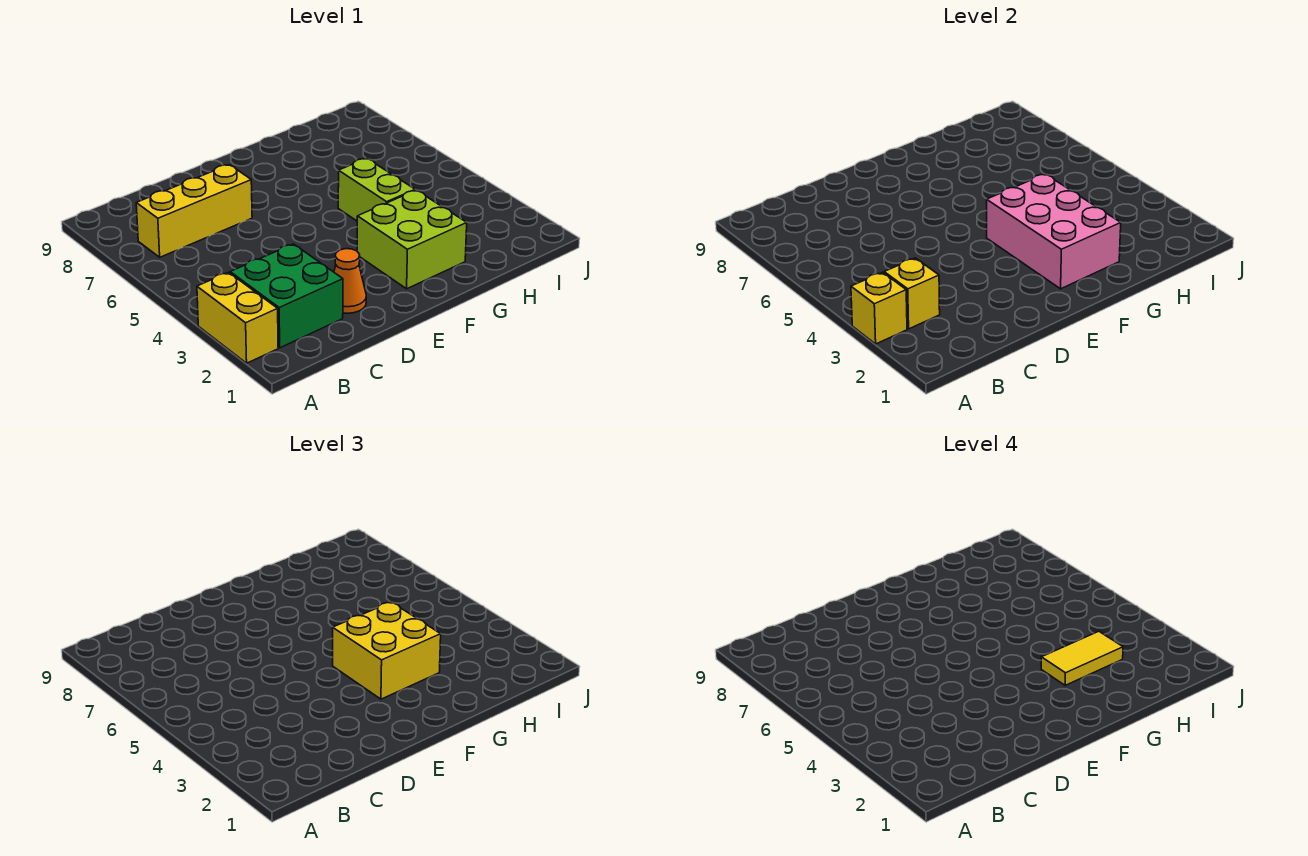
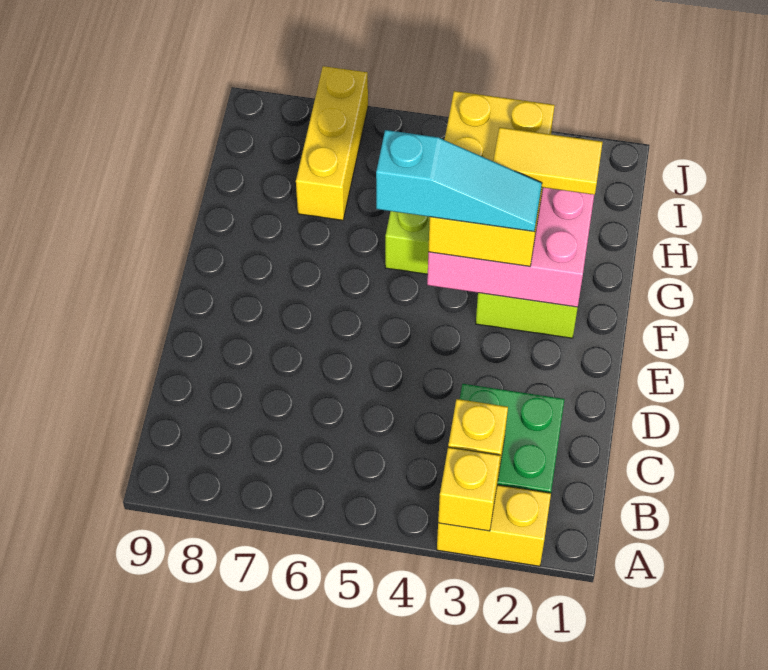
yellow 1x3 brick [136,165,252,257] -> yellow 1x3 brick moved to [296,66,368,220]
orange 1x1 cone [334,249,366,313] -> none
yellow 2x2 brick [333,602,441,699] -> yellow 2x3 brick [428,91,555,266]
none -> cyan 1x3 slope [376,130,542,232]
yellow 1x2 tile [1041,631,1123,685] -> yellow 1x2 tile turned to [493,127,603,195]

